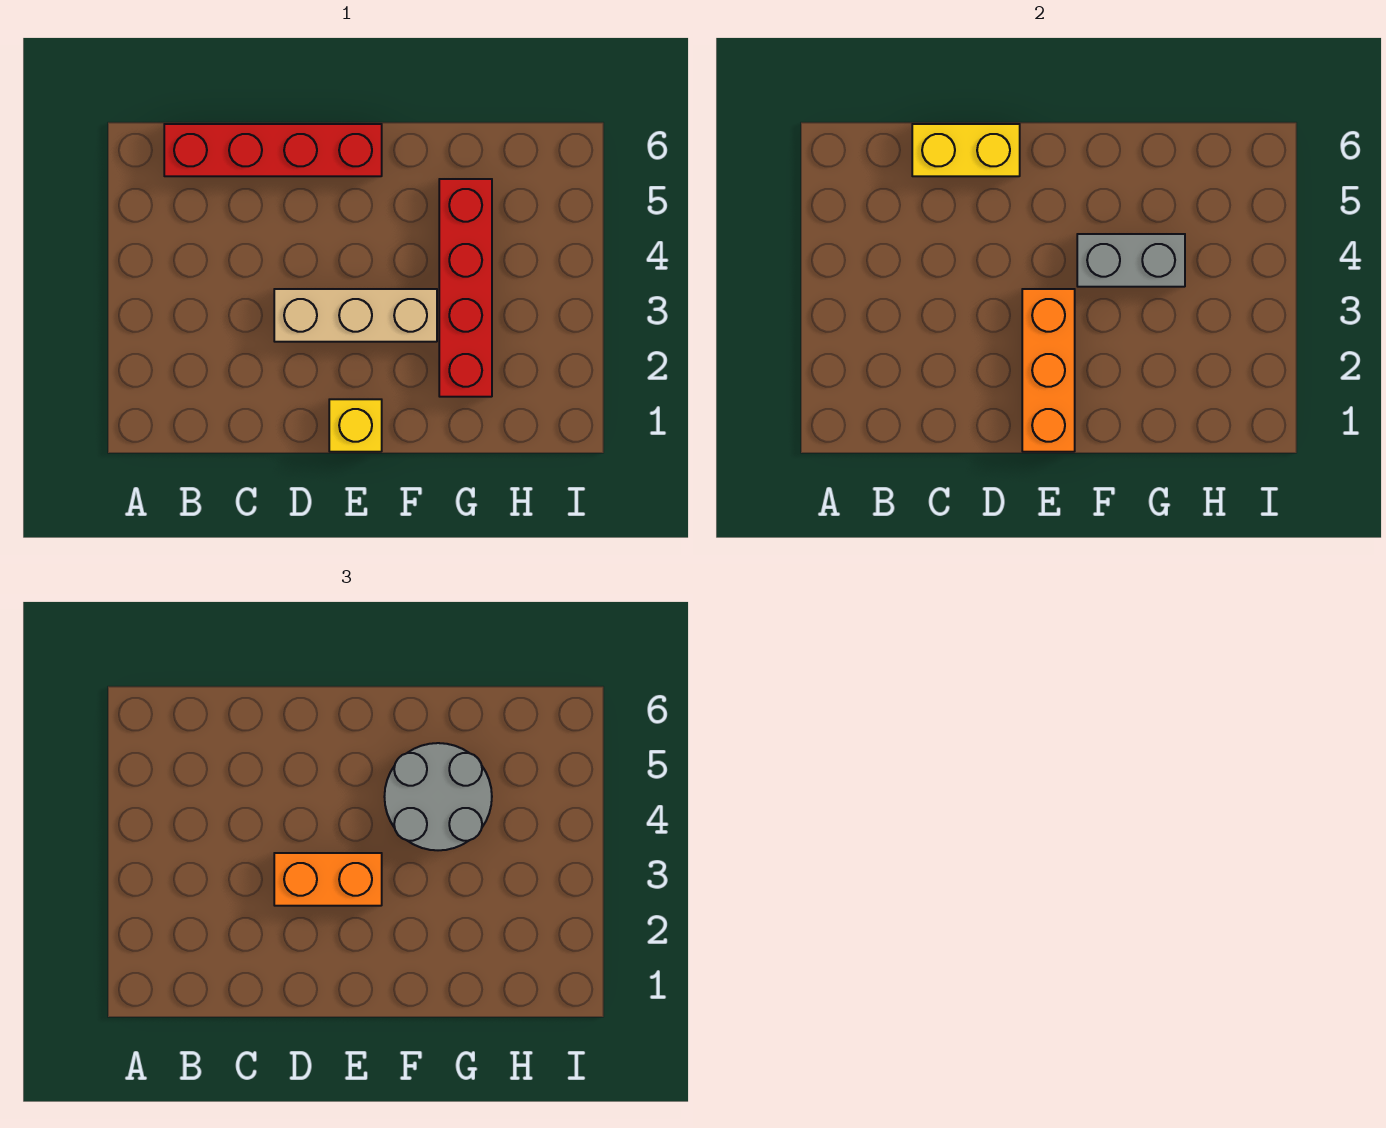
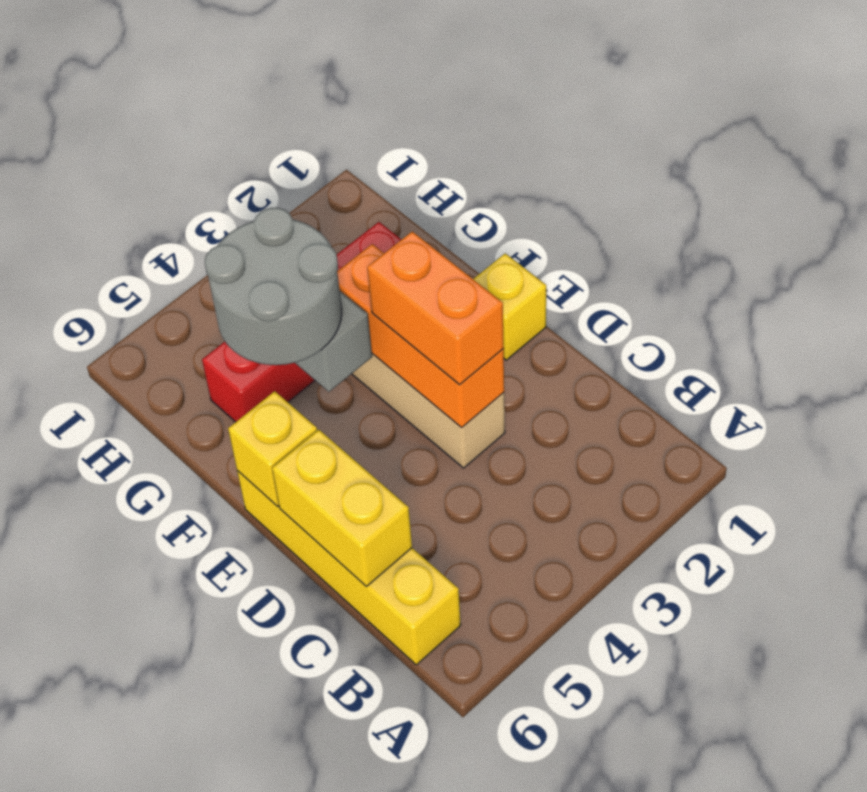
red 1x4 brick [164,124,382,176] -> yellow 1x4 brick [237,471,461,665]
orange 1x3 brick [1022,289,1075,452] -> orange 1x3 brick turned to [337,244,504,427]
none -> yellow 1x1 brick [228,391,317,507]

